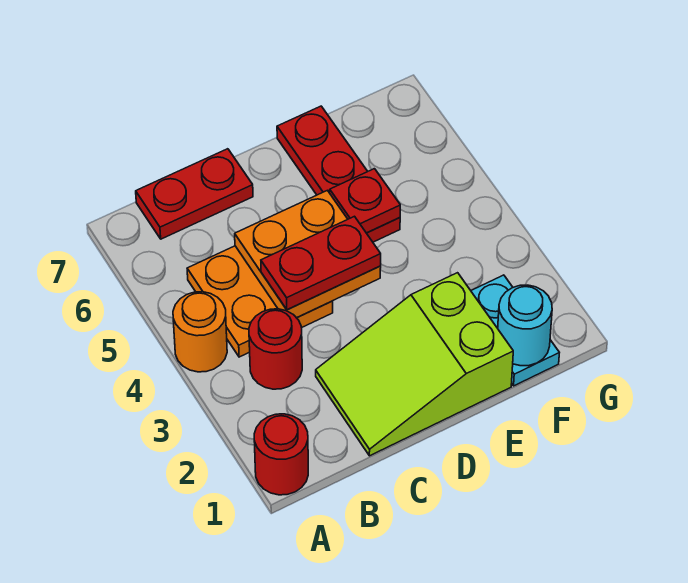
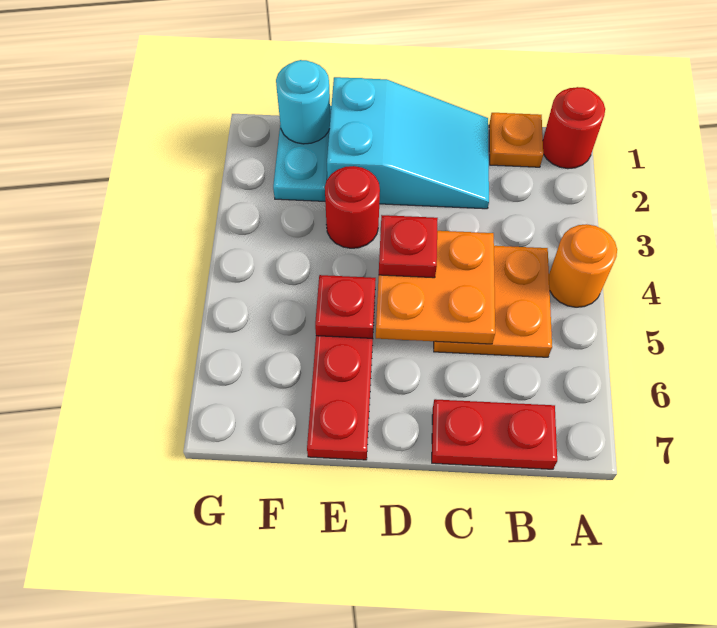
none -> orange 1x1 plate [489,113,543,167]
red 1x1 round brick [249,309,302,389] -> red 1x1 round brick moved to [325,166,380,248]
lime 2x3 slope [316,273,513,456] -> cyan 2x3 slope [327,77,489,209]
red 1x2 plate [261,216,381,310] -> red 1x1 plate [379,215,438,278]

